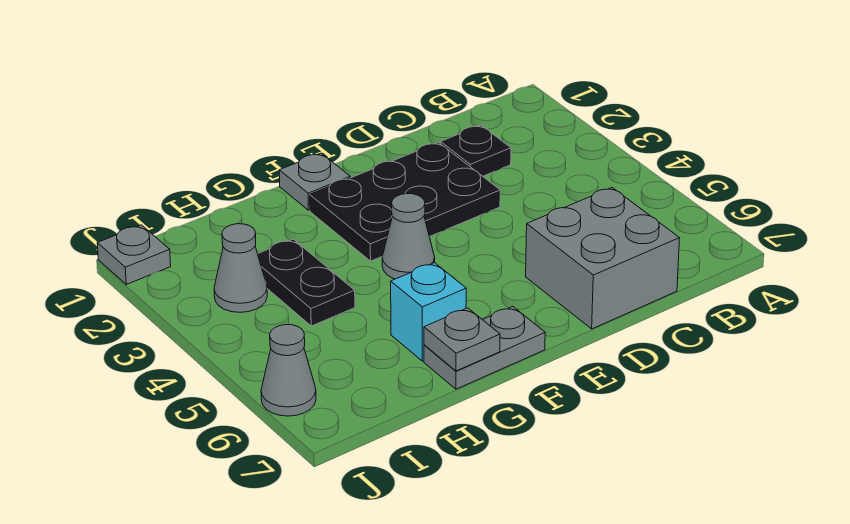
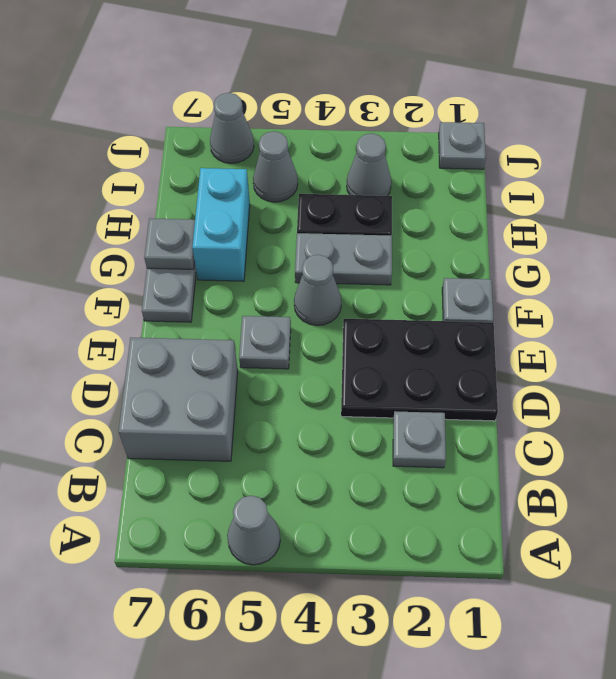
none -> grey 1x1 cone [227,496,280,565]
black 1x1 plate [440,125,511,176] -> grey 1x1 plate [393,411,446,468]
black 2x3 plate [310,142,500,261] -> black 2x3 plate turned to [341,319,498,421]
none -> grey 1x1 plate [239,316,291,369]
none -> grey 1x2 plate [295,233,392,285]
cyan 1x1 brick [391,263,466,361] -> cyan 1x2 brick [192,168,250,281]
none -> grey 1x1 cone [253,131,298,202]

